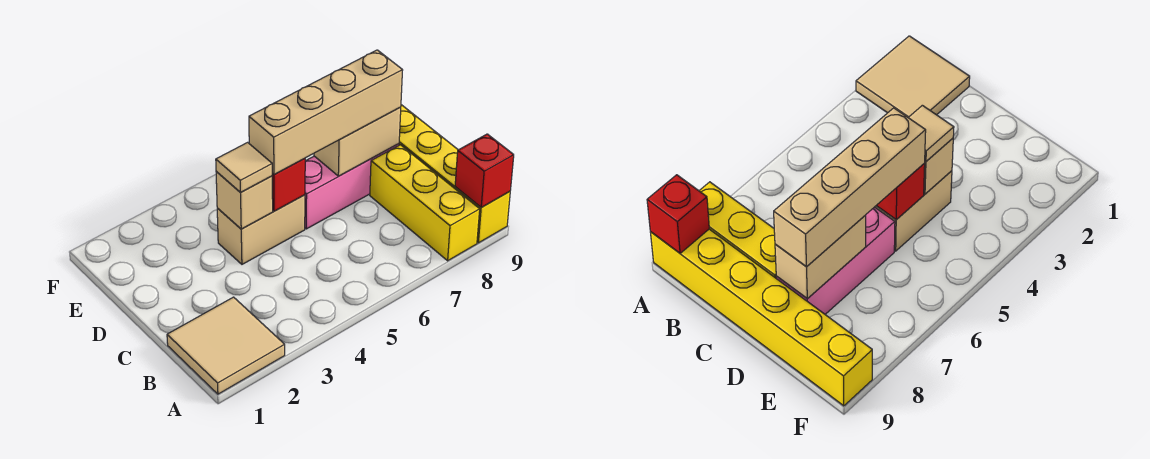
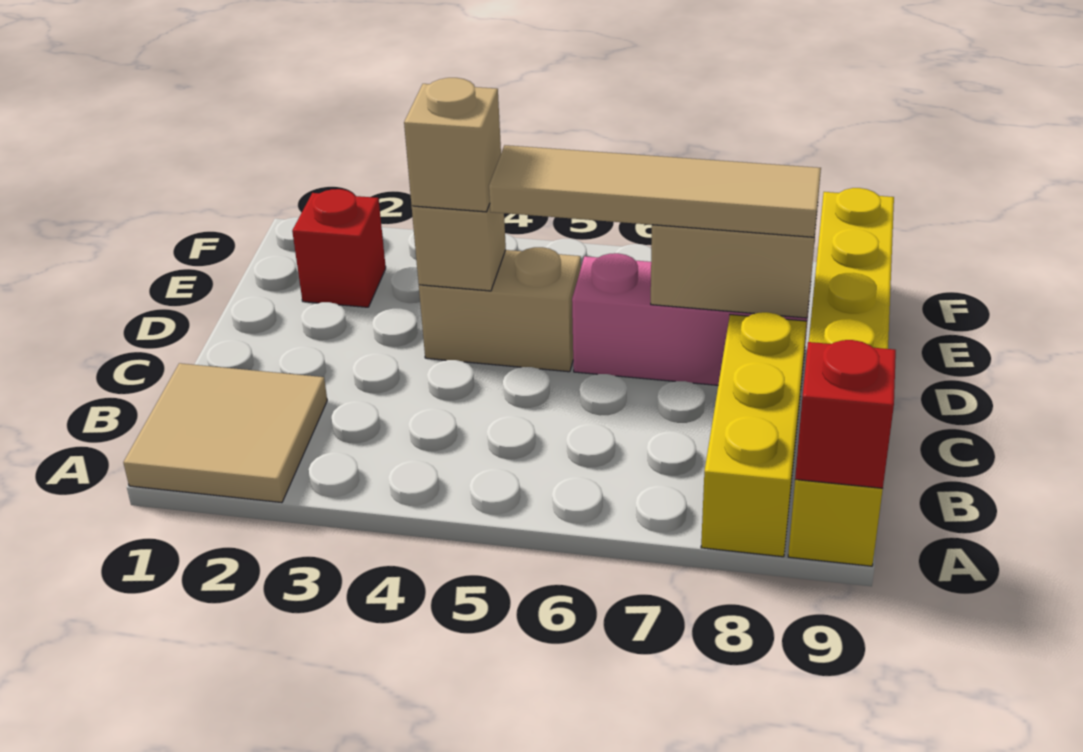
tan 1x1 tile [216,142,272,193] -> tan 1x1 brick [404,78,501,212]
red 1x1 brick [272,159,305,211] -> red 1x1 brick moved to [292,189,386,307]
tan 1x4 brick [249,50,403,175] -> tan 1x4 tile [489,145,821,237]

